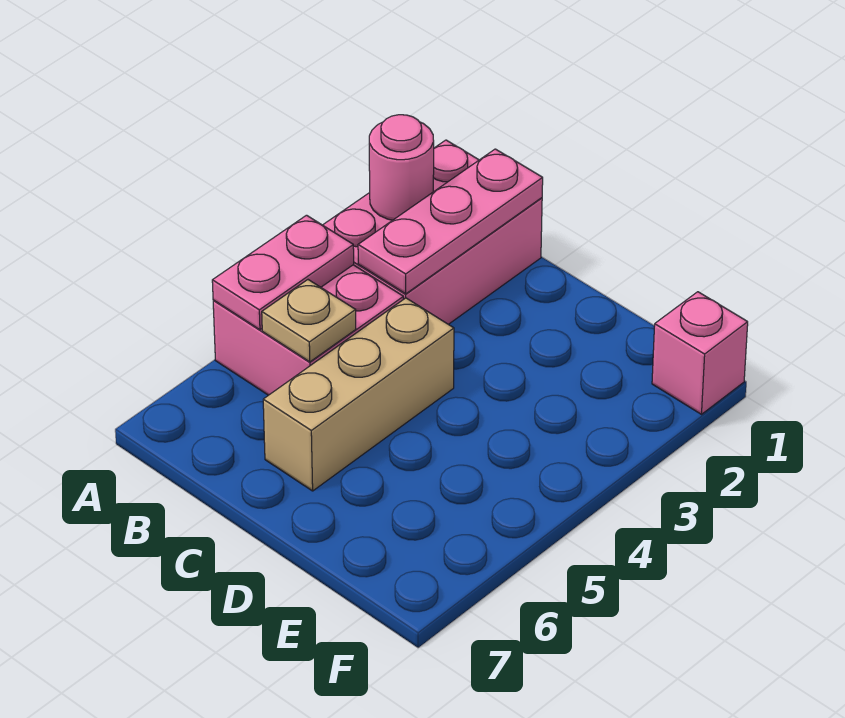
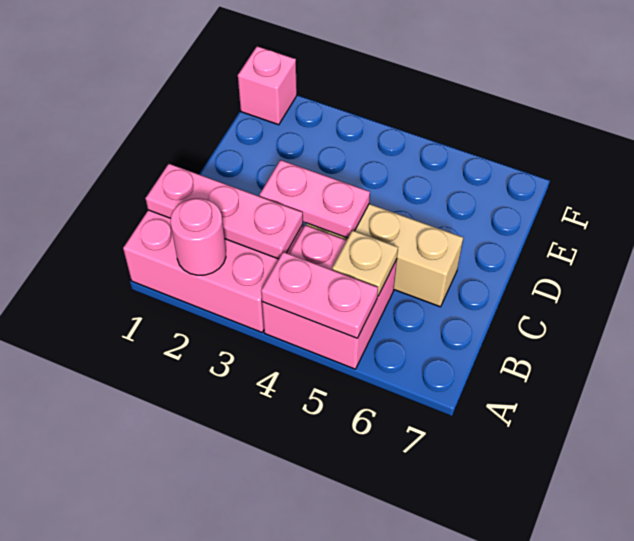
none -> pink 1x2 plate [260,160,370,238]

